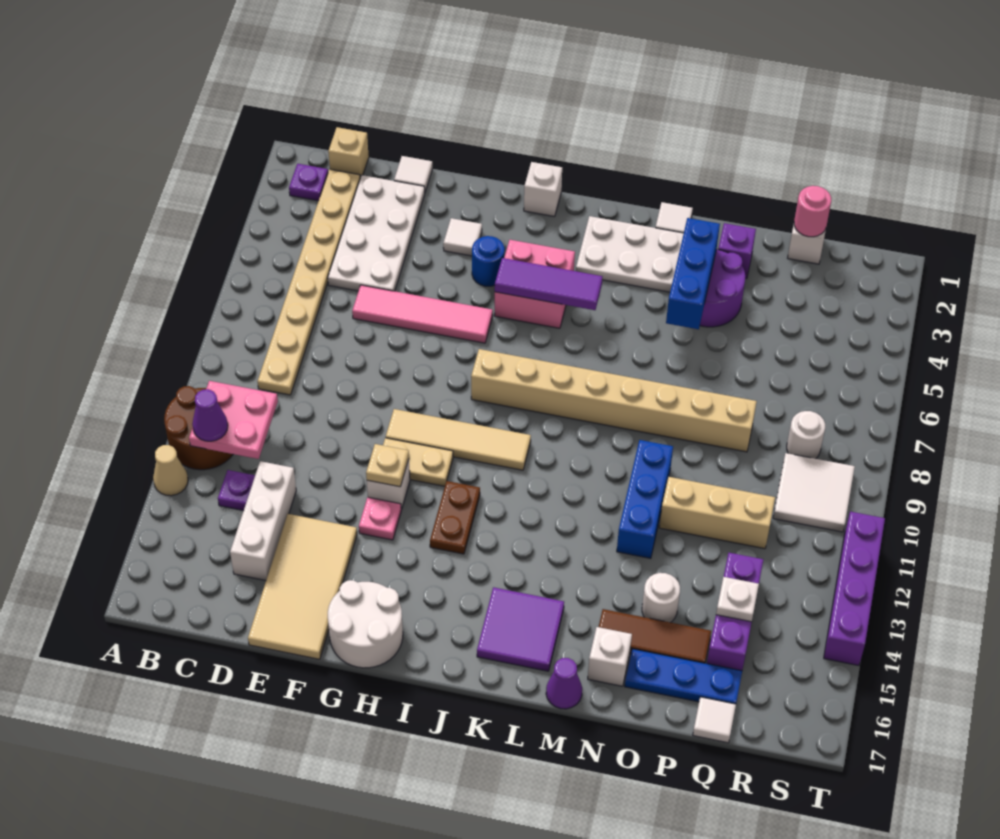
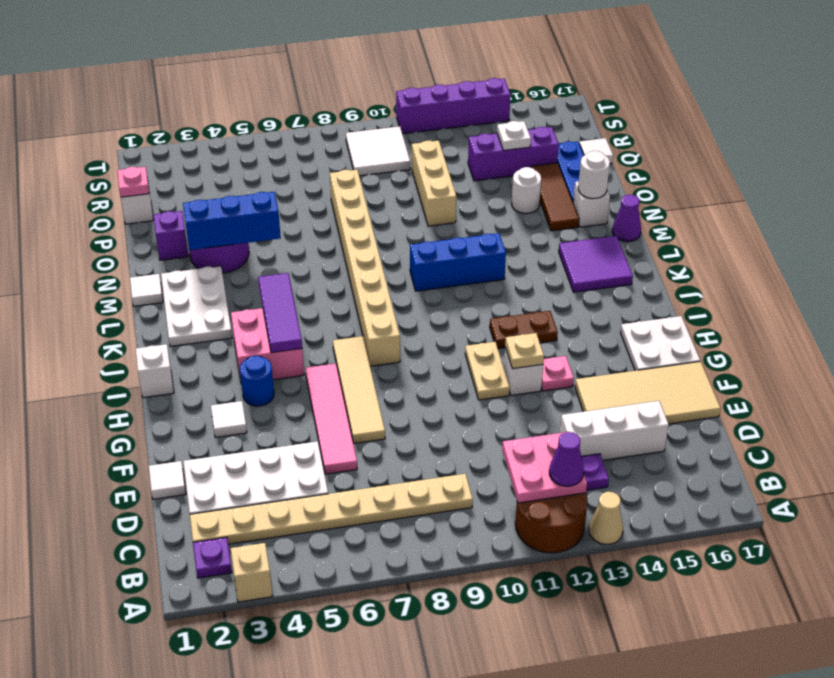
tan 1x1 brick [328,127,369,178] -> tan 1x1 brick moved to [231,543,273,602]
tan 1x4 tile [386,409,531,470] -> tan 1x4 tile moved to [333,336,385,444]
white 2x2 round brick [328,580,403,668] -> white 2x2 plate [621,316,700,371]
blue 1x3 brick [617,440,673,558] -> blue 1x3 brick moved to [410,233,506,291]
pink 1x1 round brick [794,186,831,237] -> pink 1x1 plate [117,167,149,197]
white 1x1 round brick [787,411,825,459] -> white 1x1 round brick moved to [578,151,610,199]

